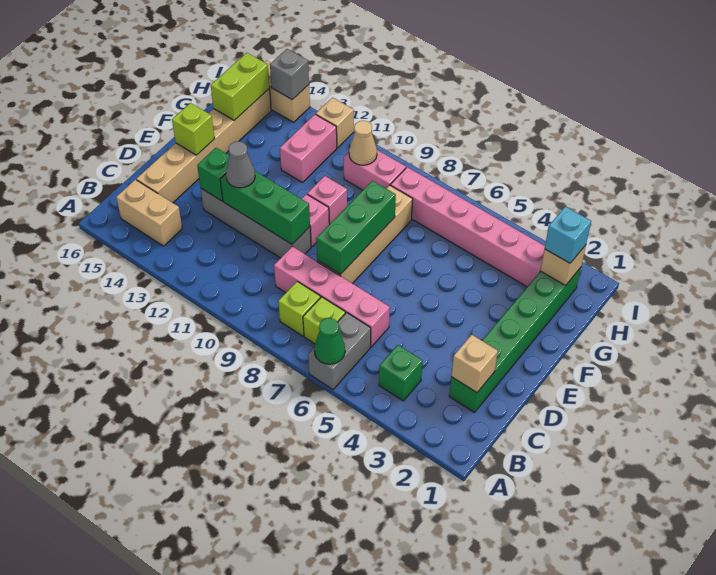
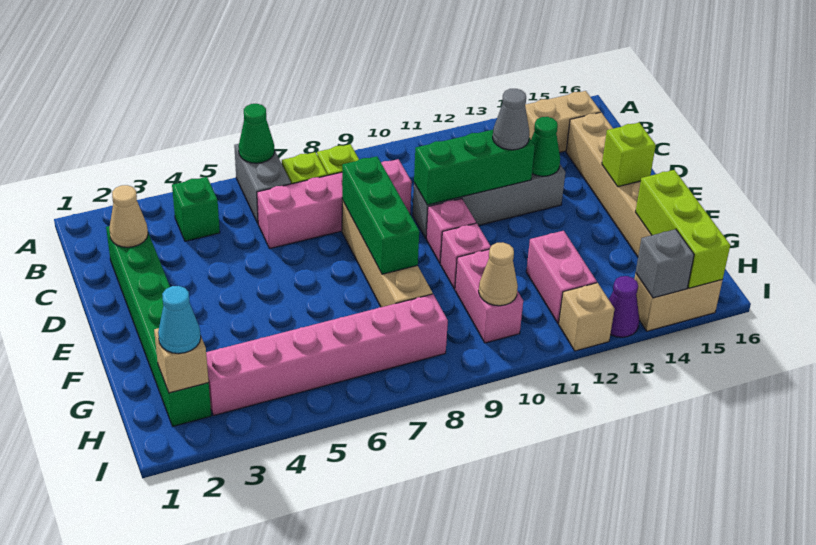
tan 1x1 brick [451,335,498,392] -> tan 1x1 cone [109,185,148,247]
green 1x1 brick [197,148,229,201] -> green 1x1 cone [531,117,560,176]
lime 1x2 brick [211,53,270,120] -> lime 1x3 brick [636,170,730,288]
cyan 1x1 brick [545,206,591,263] -> cyan 1x1 cone [158,286,201,354]
pink 1x2 brick [344,150,406,190] -> pink 1x2 brick turned to [455,249,523,343]
none -> purple 1x1 cone [609,276,639,337]

